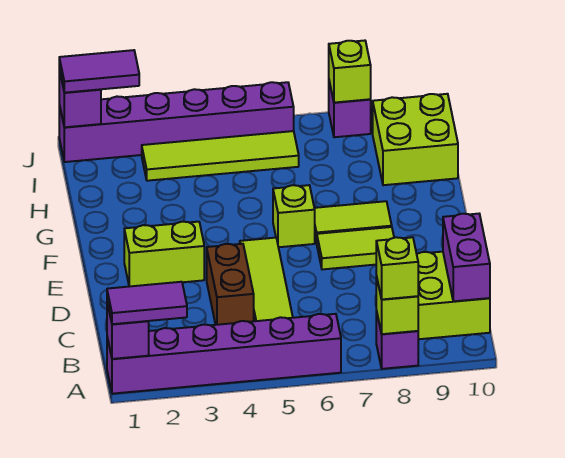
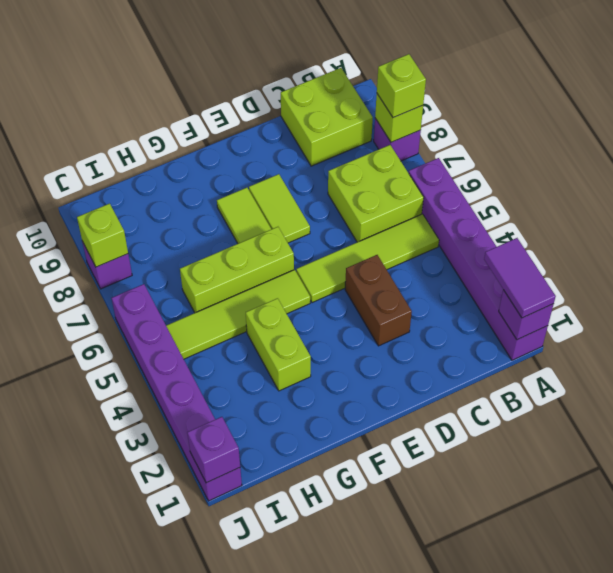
purple 1x2 brick [443,214,490,301] -> none
brown 1x2 brick [207,244,254,325] -> brown 1x2 brick turned to [345,255,412,346]
lime 1x2 brick [124,222,204,286] -> lime 1x2 brick moved to [246,298,311,391]
lime 1x1 brick [273,185,315,247] -> lime 1x3 brick [180,227,294,313]
lime 2x2 brick [373,94,458,185] -> lime 2x2 brick moved to [328,145,424,242]
lime 1x4 tile [142,131,299,181] -> lime 1x4 tile turned to [166,270,310,359]
purple 1x2 tile [59,50,139,93] -> none

